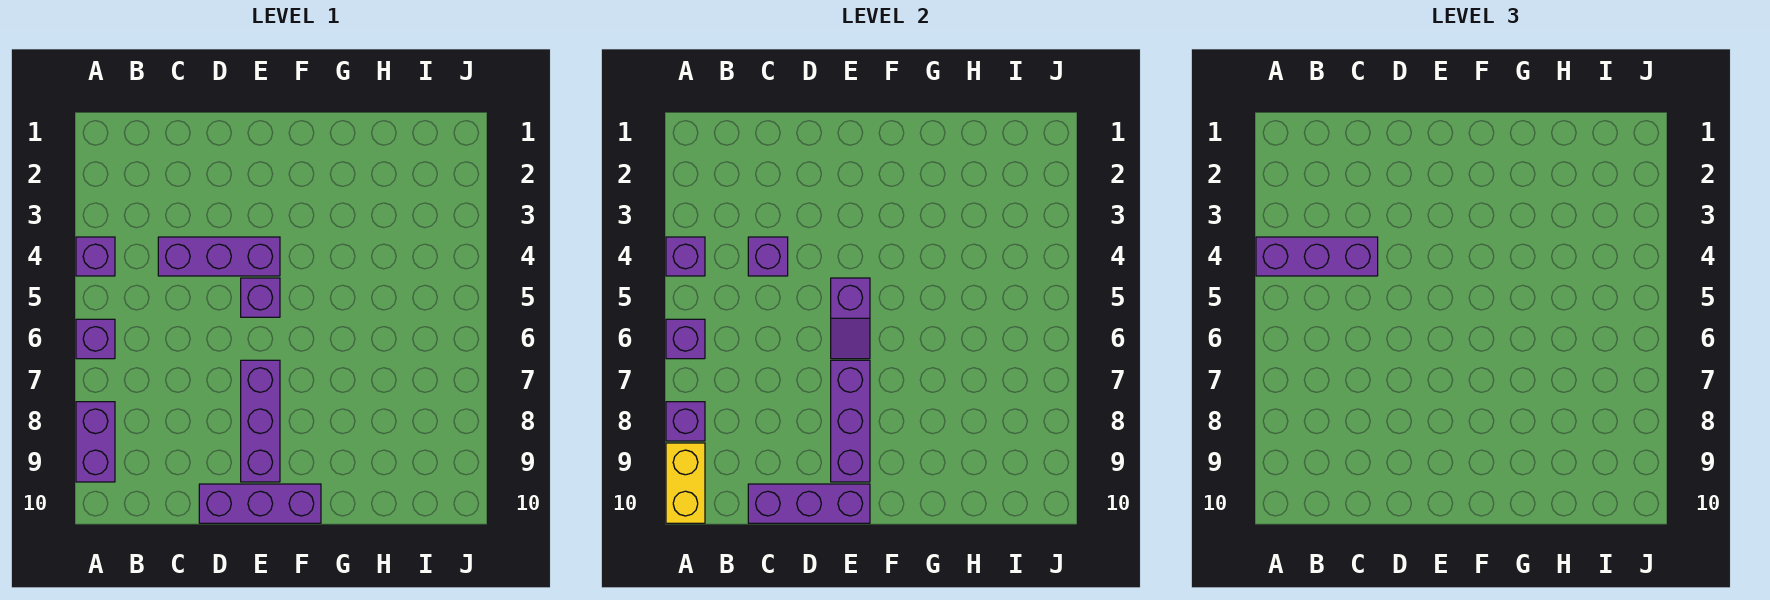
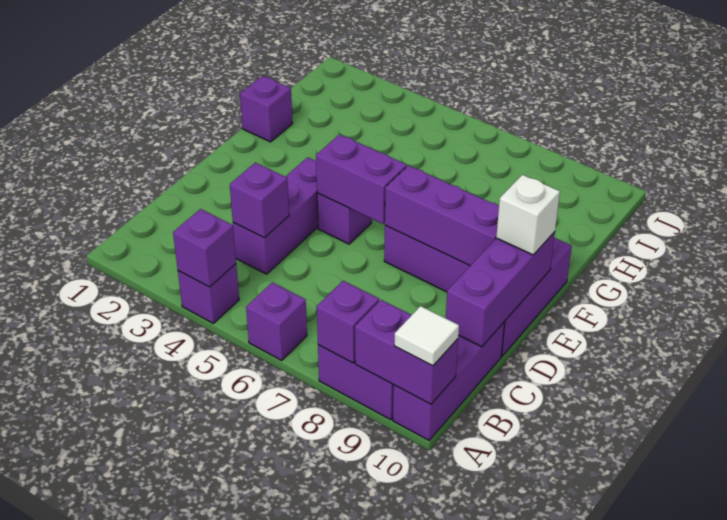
purple 1x3 brick [1256,237,1378,276] -> purple 1x3 brick moved to [393,322,505,440]
purple 1x1 brick [666,319,705,359] -> purple 1x1 brick moved to [240,76,293,142]
yellow 1x2 brick [666,443,705,523] -> purple 1x2 brick [355,300,458,404]
none -> white 1x1 tile [394,306,459,366]
purple 1x2 slope [831,278,870,359] -> purple 1x2 brick [316,134,407,224]
none -> white 1x1 brick [496,175,560,255]

